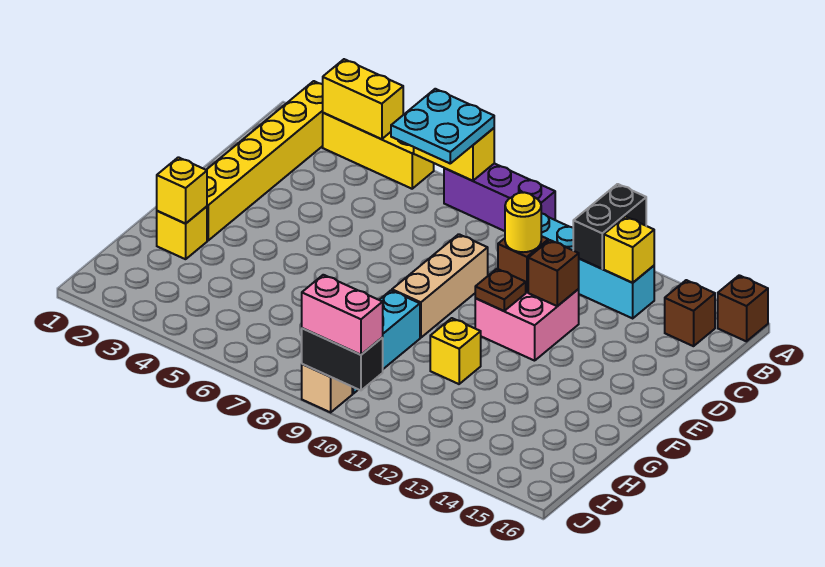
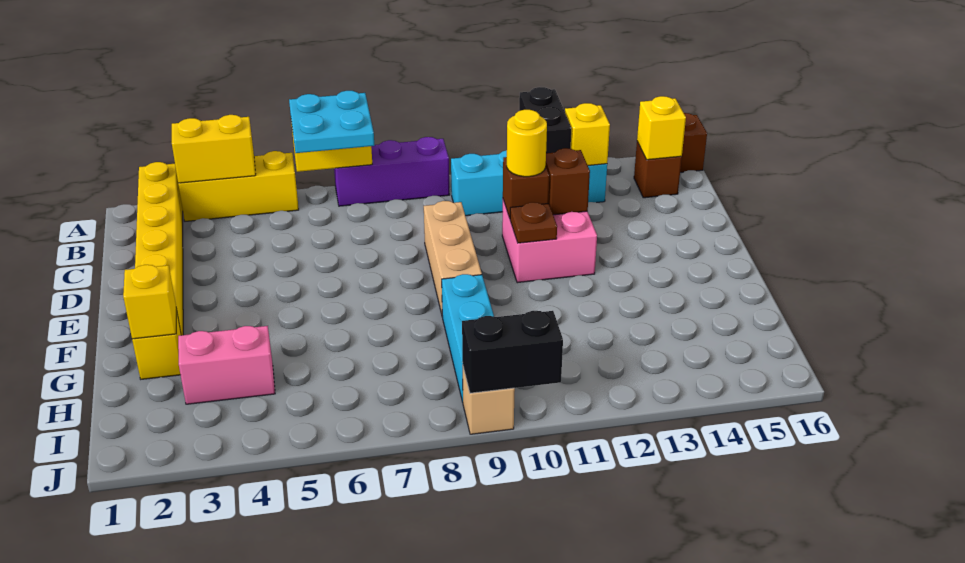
yellow 1x1 brick [430,318,481,384] -> yellow 1x1 brick moved to [637,96,686,160]
pink 1x2 brick [302,275,383,355] -> pink 1x2 brick moved to [178,326,275,404]

